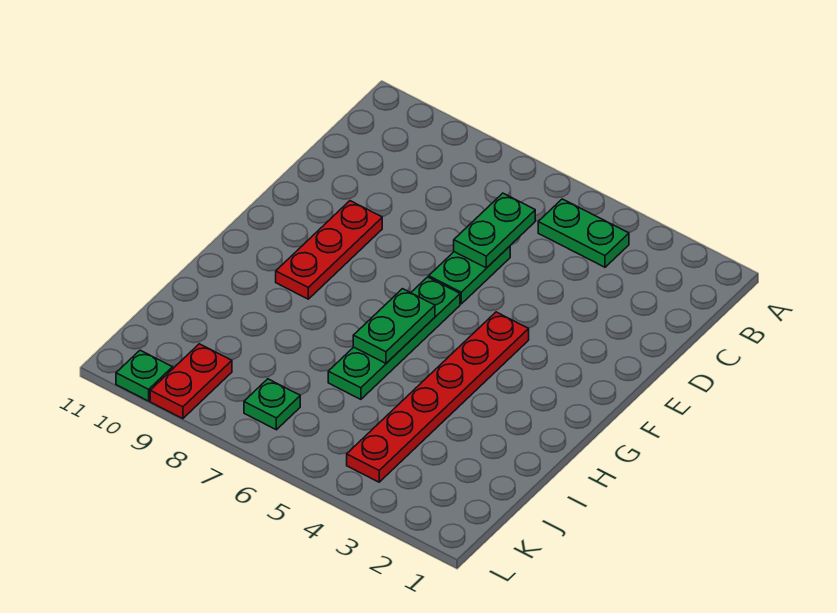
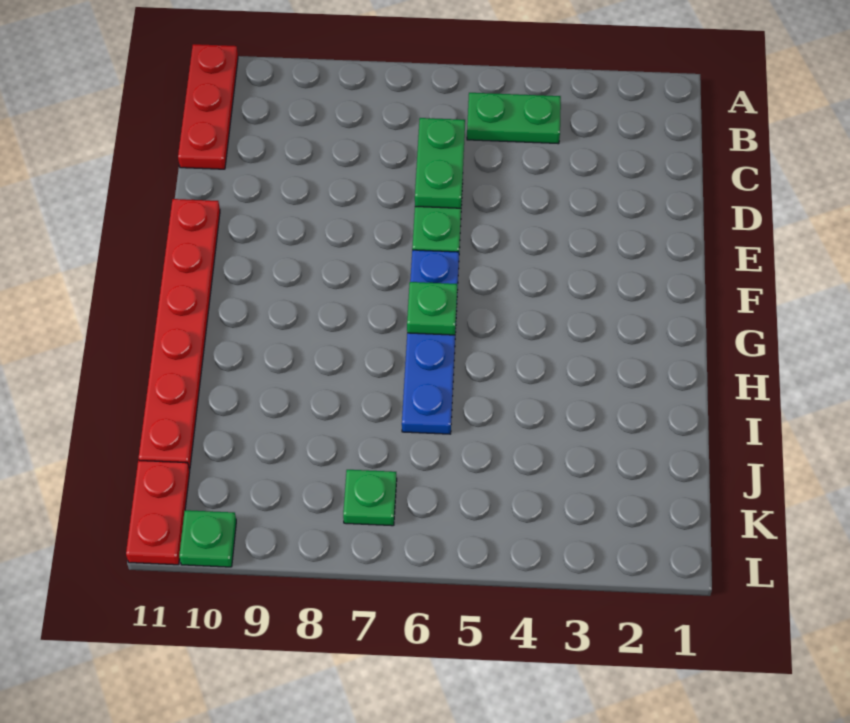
red 1x3 plate [276,201,382,299] -> red 1x3 plate moved to [178,44,238,169]
red 1x6 plate [347,312,529,482] -> red 1x6 plate moved to [139,199,220,469]
green 1x4 plate [328,277,460,399] -> blue 1x4 plate [402,250,459,434]
green 1x2 plate [353,289,435,363] -> green 1x1 plate [407,282,457,335]
red 1x2 plate [150,344,232,419] -> red 1x2 plate moved to [126,460,190,565]

